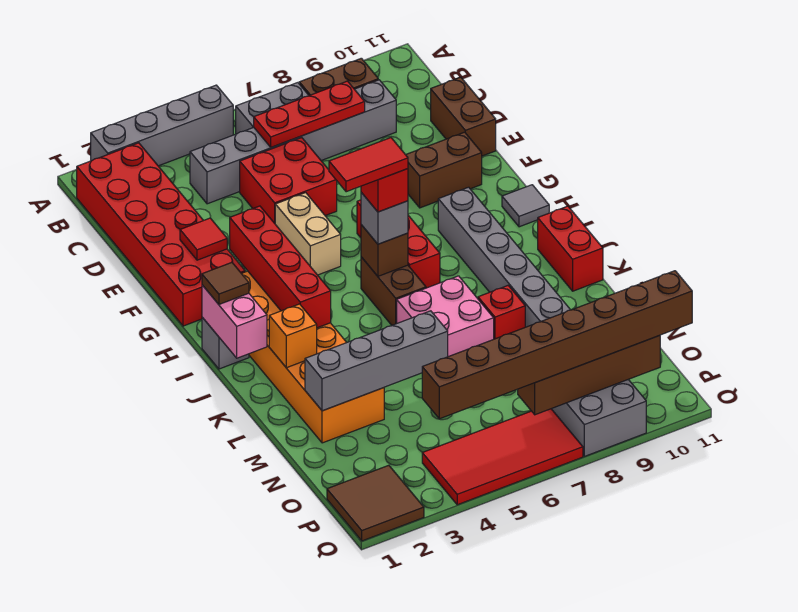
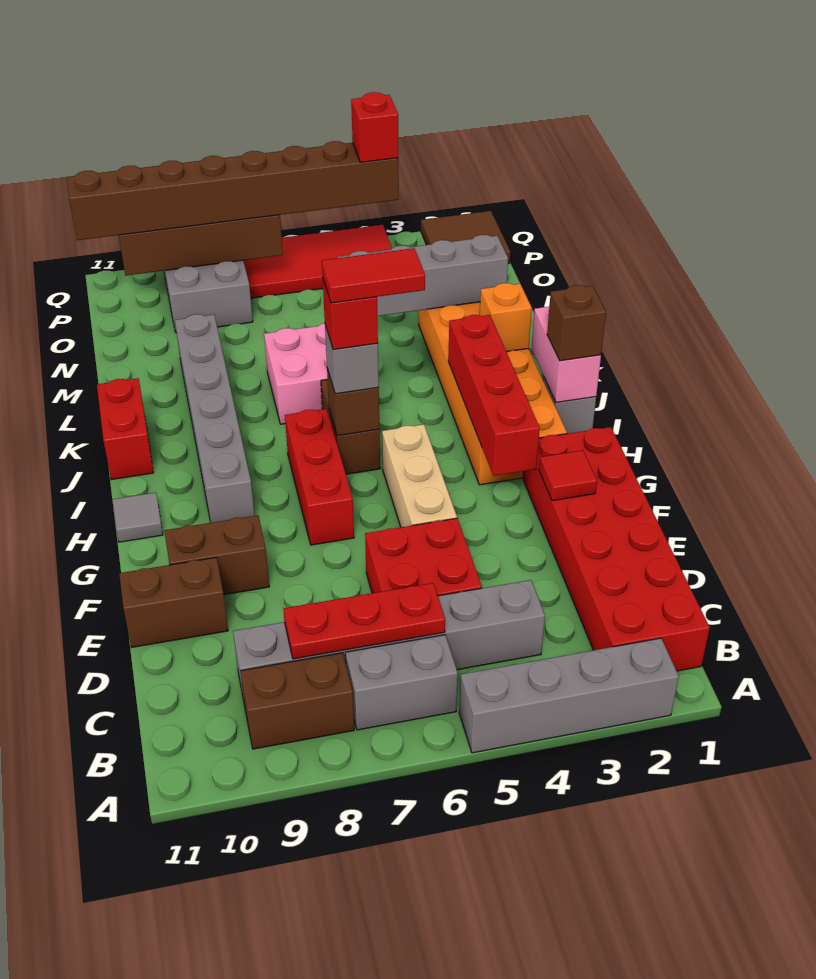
brown 1x2 brick [431,77,496,156] -> brown 1x2 brick turned to [119,557,228,647]
tan 1x2 brick [275,193,341,275] -> tan 1x3 brick [382,424,457,527]
brown 1x1 tile [202,263,249,304] -> brown 1x1 brick [547,285,606,361]
red 1x1 brick [478,286,525,339] -> red 1x1 brick moved to [351,92,398,162]

